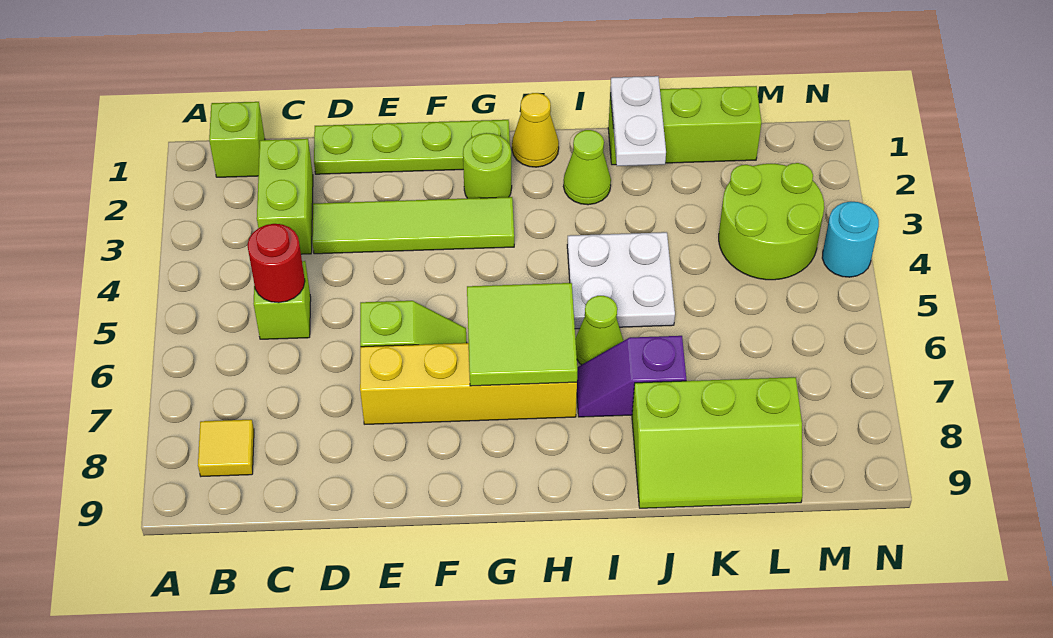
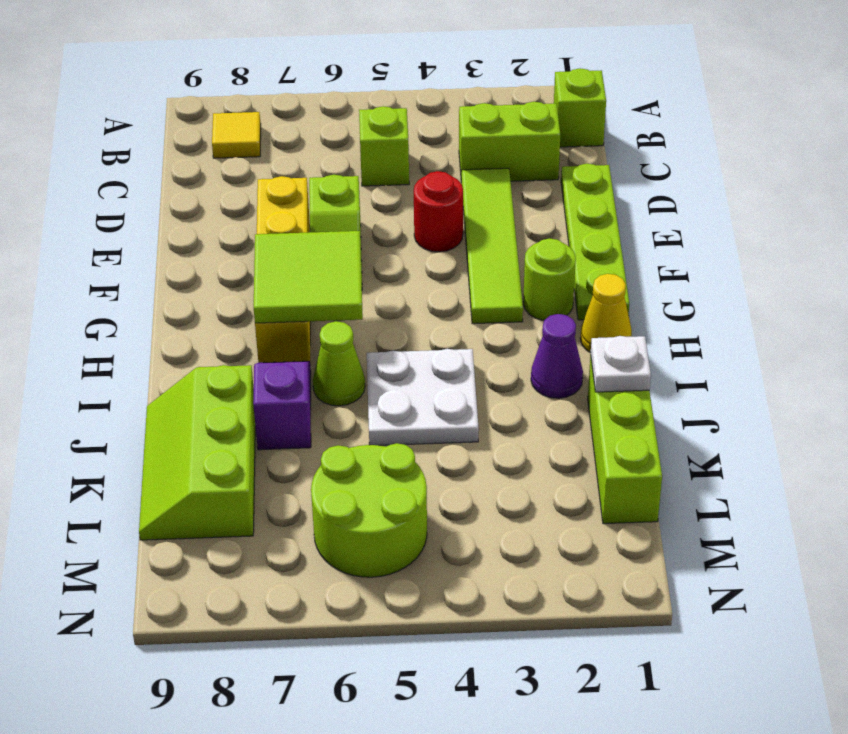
red 1x1 round brick [247,224,305,303] -> red 1x1 round brick moved to [414,171,463,252]
lime 1x1 cone [564,130,611,205] -> purple 1x1 cone [531,314,583,398]
white 1x2 plate [610,76,666,166] -> white 1x1 plate [591,336,651,392]
lime 2x2 round brick [719,163,824,280] -> lime 2x2 round brick moved to [311,443,427,577]
cyan 1x1 round brick [822,201,879,277] -> none

